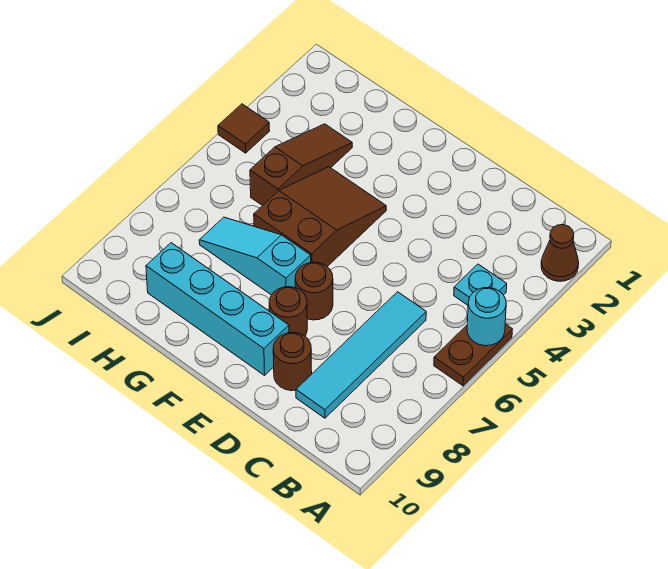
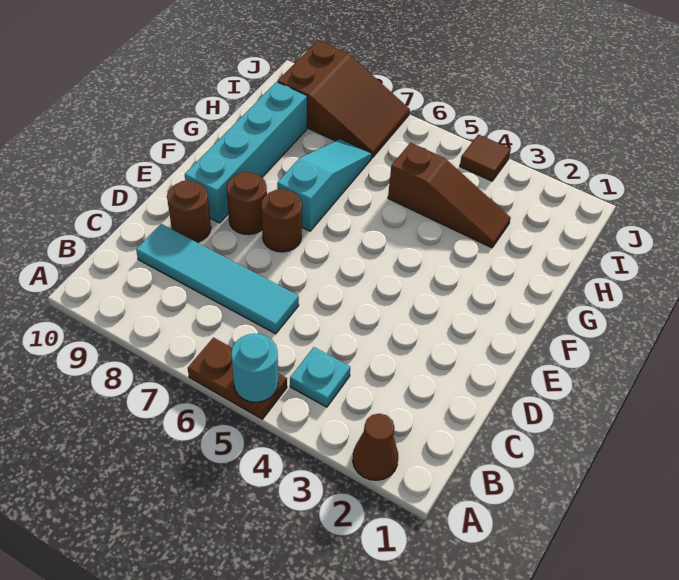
brown 2x3 slope [254,167,386,267] -> brown 2x3 slope moved to [278,41,410,158]

